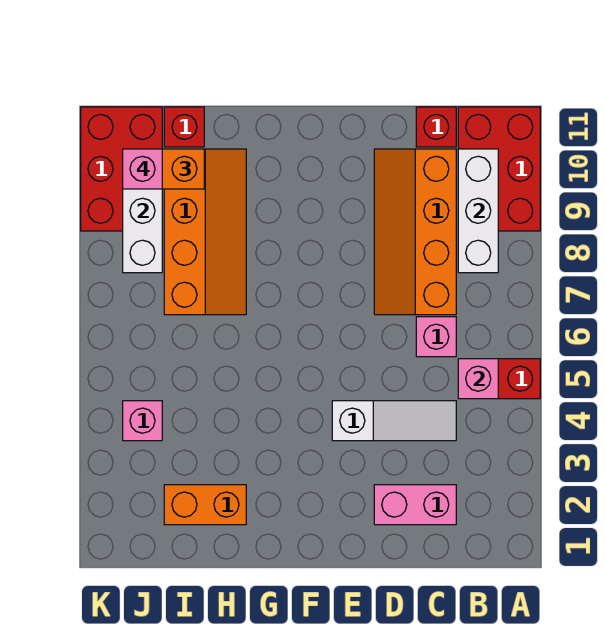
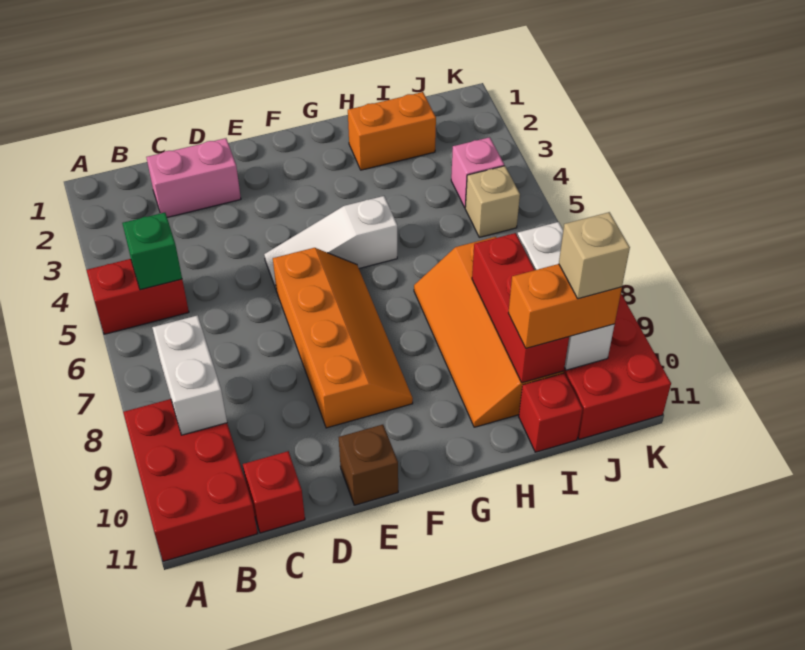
pink 1x1 brick [458,359,498,399] -> green 1x1 brick [122,213,182,290]
white 1x3 brick [458,149,498,273] -> white 1x2 brick [152,315,227,435]
white 1x3 slope [332,401,456,441] -> white 1x3 slope moved to [264,196,397,289]
pink 1x1 brick [416,317,456,357] -> none
orange 2x4 slope [374,149,456,315] -> orange 2x4 slope moved to [273,248,413,428]
none -> brown 1x1 brick [339,425,398,505]
none -> red 1x3 brick [472,233,569,383]
none -> tan 1x1 brick [465,166,520,237]
pink 1x1 brick [123,149,162,189] -> tan 1x1 brick [559,212,630,299]

